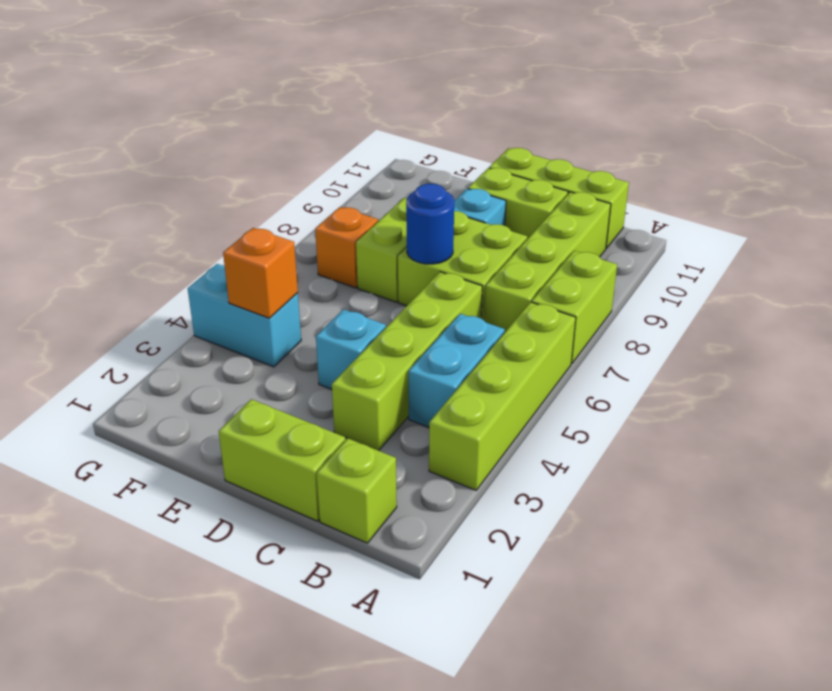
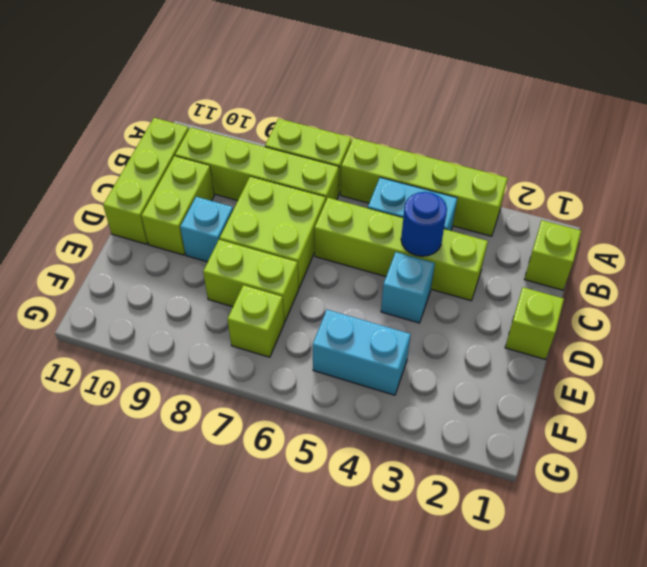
lime 1x2 brick [219,399,345,521] -> lime 1x1 brick [505,287,564,359]
blue 1x1 round brick [406,184,454,264] -> blue 1x1 round brick moved to [401,192,447,256]
cyan 1x2 brick [188,264,301,367] -> cyan 1x2 brick turned to [313,310,411,395]
orange 1x1 brick [223,228,298,318] -> none
orange 1x1 brick [315,207,378,288] -> lime 1x1 brick [227,285,284,357]

